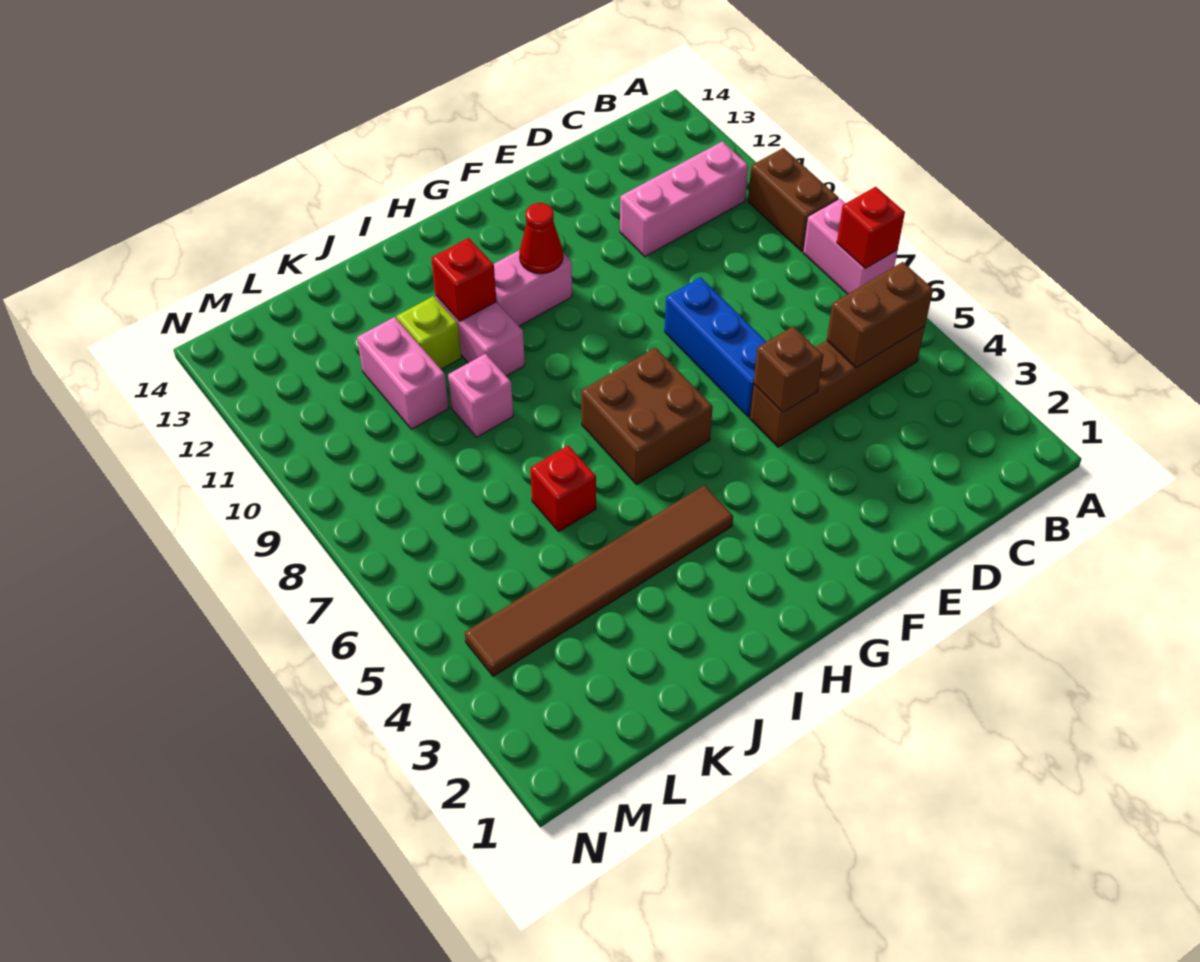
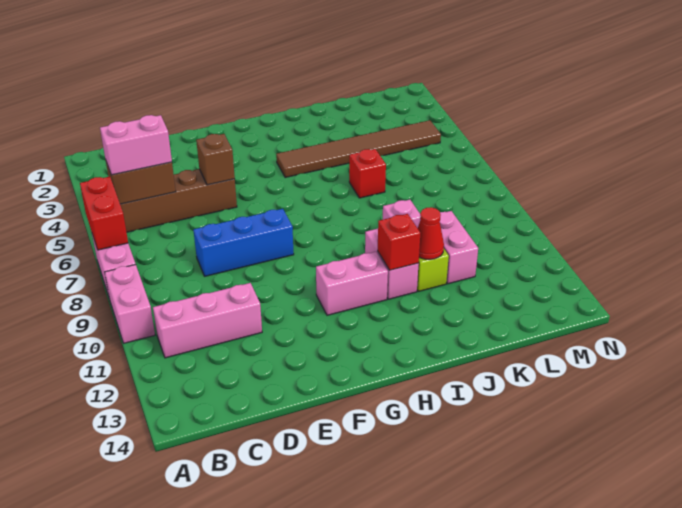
red 1x1 brick [837,187,905,269] -> red 1x2 brick [80,177,128,250]
brown 1x2 brick [748,148,838,251] -> pink 1x2 brick [104,265,155,343]
none -> pink 1x2 brick [100,115,172,175]
blue 1x3 brick [665,277,766,417] -> blue 1x3 brick turned to [193,209,294,276]
brown 2x2 brick [581,348,713,484] -> none
red 1x1 cone [519,203,563,274] -> red 1x1 cone moved to [418,207,444,260]

